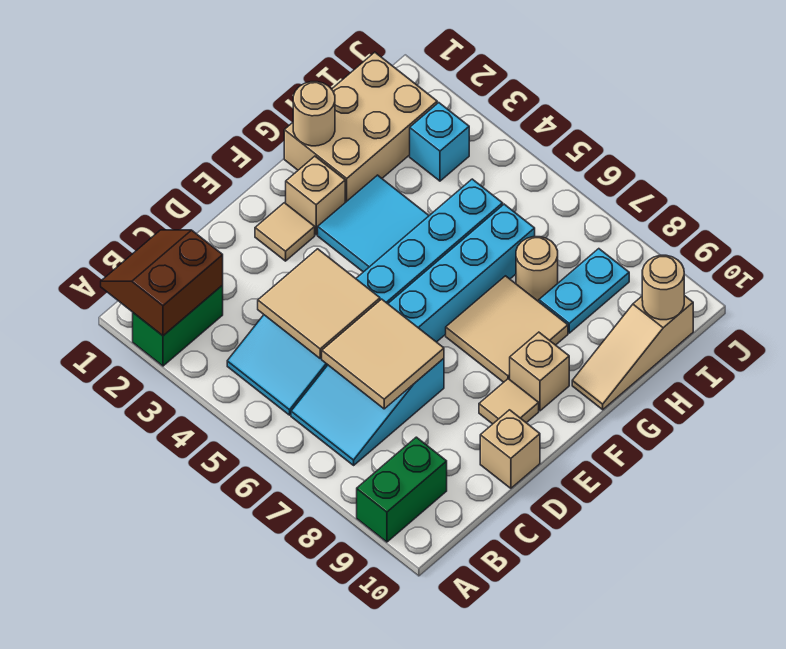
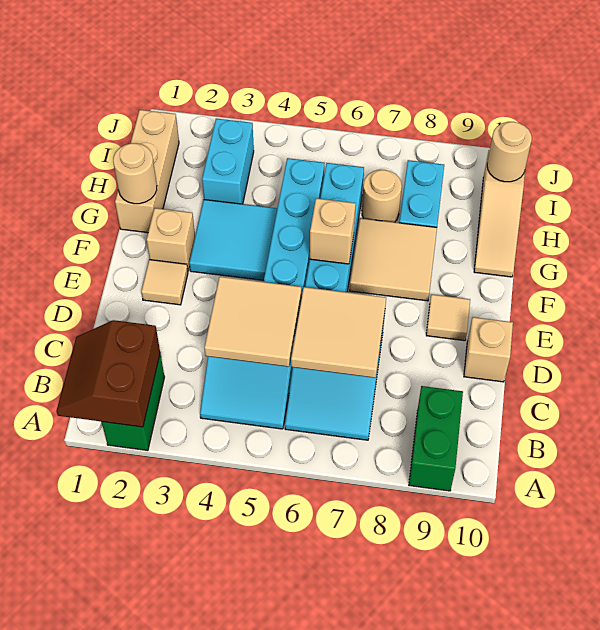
tan 1x1 brick [510,332,569,411] -> tan 1x1 brick moved to [310,198,356,264]
tan 2x3 brick [284,52,437,203] -> tan 1x3 brick [115,110,179,233]
cyan 1x1 brick [410,103,469,181] -> cyan 1x2 brick [202,119,254,204]

